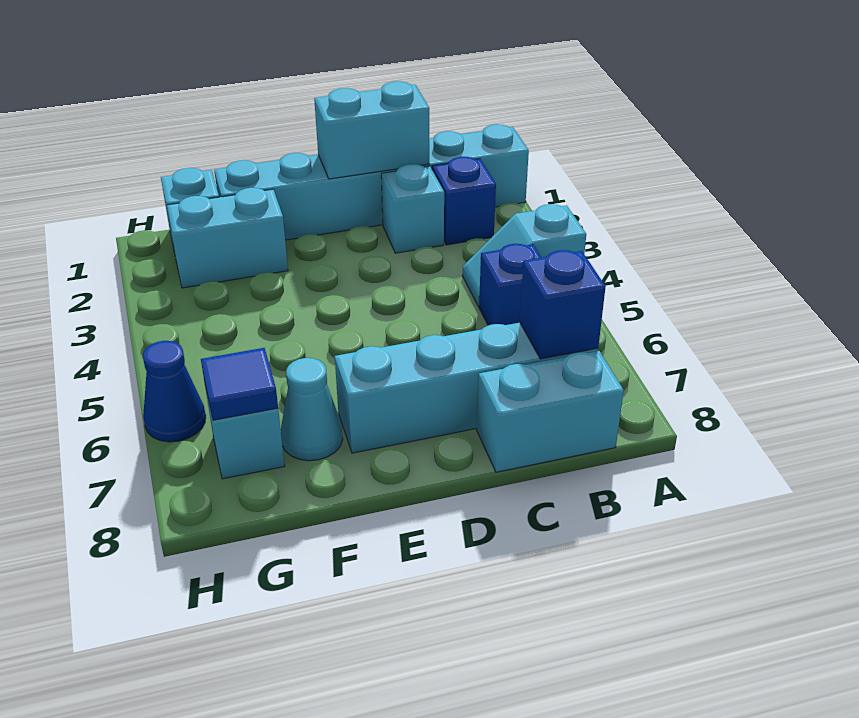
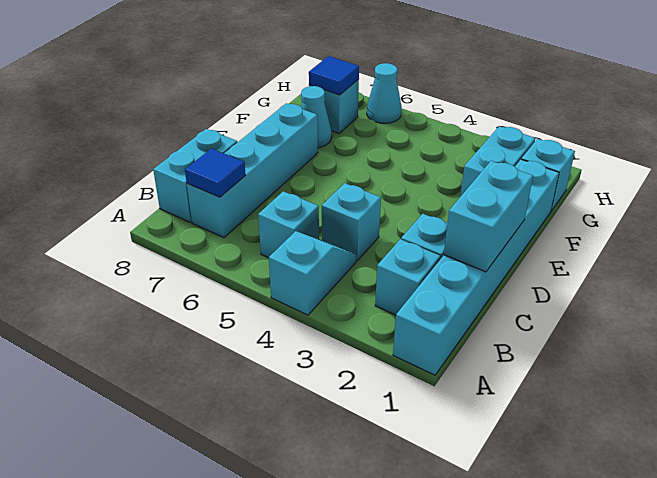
blue 1x1 brick [432,157,496,245] -> cyan 1x1 brick [375,239,440,315]
blue 1x1 brick [479,244,542,325] -> cyan 1x1 brick [258,191,319,258]
blue 1x1 brick [520,250,606,359] -> blue 1x1 tile [185,149,246,197]
none -> cyan 1x1 brick [322,183,381,261]
blue 1x1 cone [143,341,206,442] -> cyan 1x1 cone [367,63,402,123]

